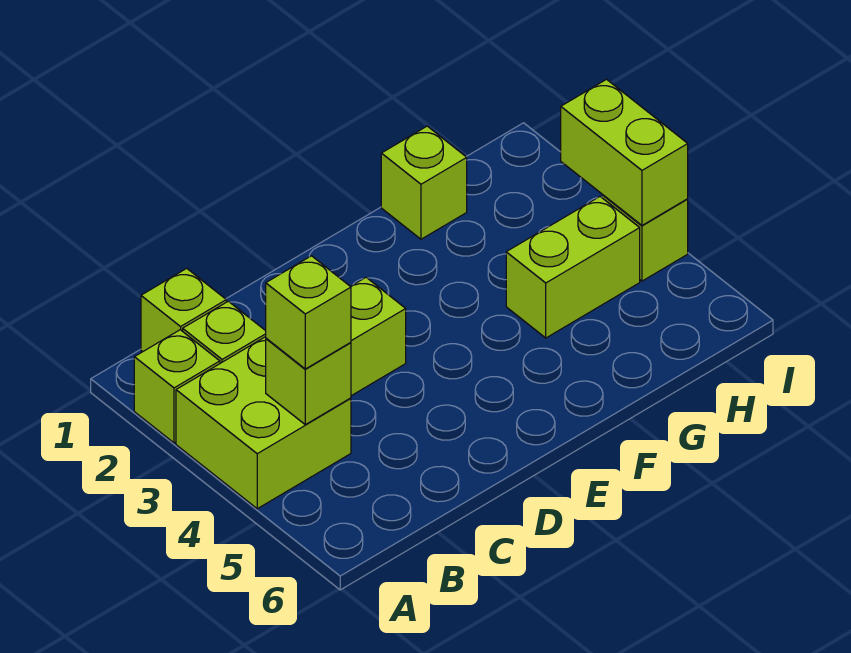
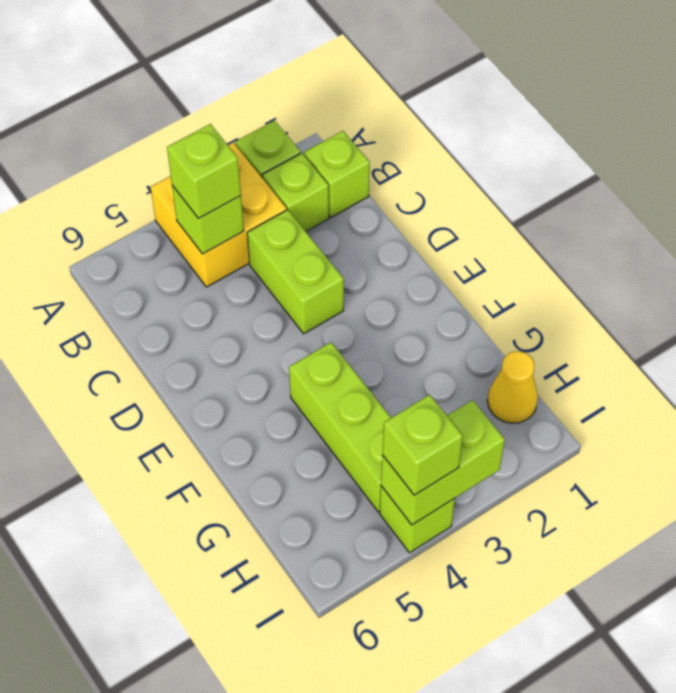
lime 2x2 brick [176,337,351,509] -> yellow 2x2 brick [151,143,287,287]
lime 1x1 brick [381,126,467,239] -> lime 1x1 brick moved to [382,395,463,495]
lime 1x2 brick [506,197,640,338] -> lime 1x3 brick [289,342,391,512]
none -> yellow 1x1 cone [488,351,538,423]

